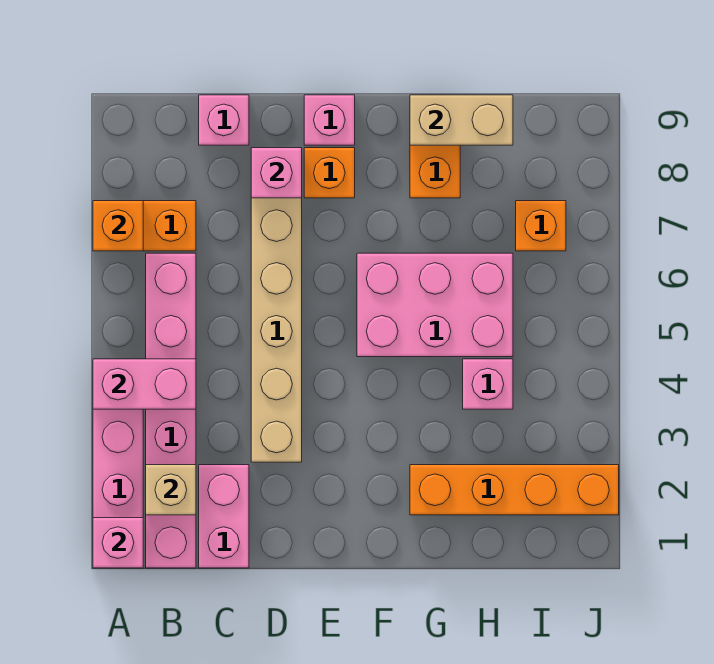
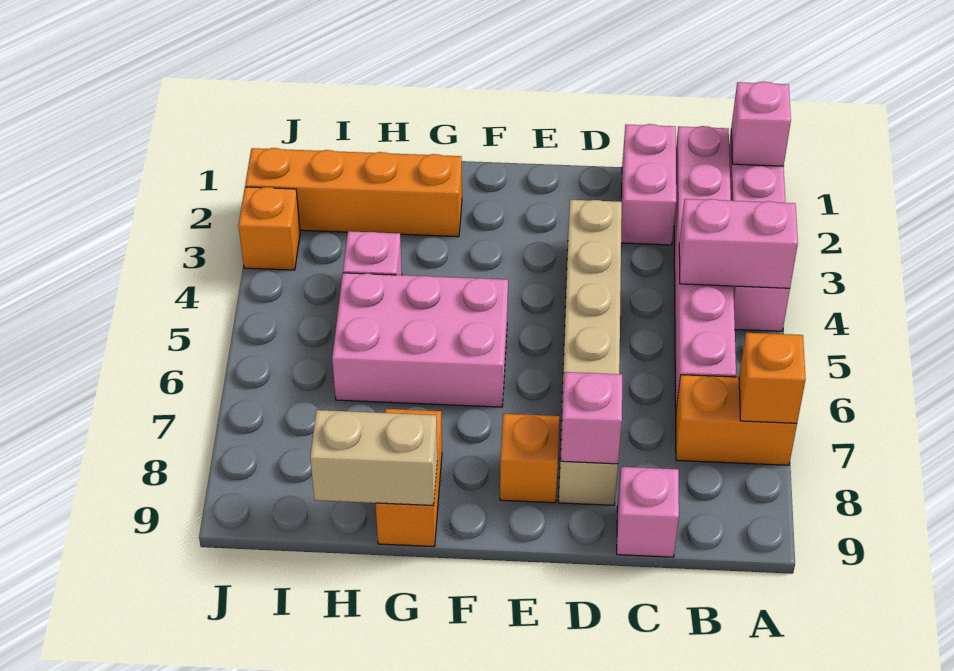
tan 1x1 brick [146,465,196,515] -> none
pink 1x1 brick [304,95,355,145] -> none
orange 1x1 brick [516,201,566,251] -> orange 1x1 brick moved to [238,187,300,270]

